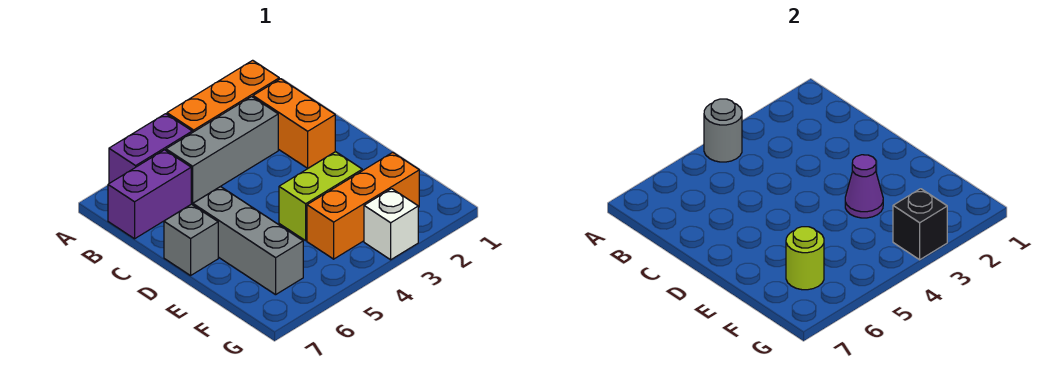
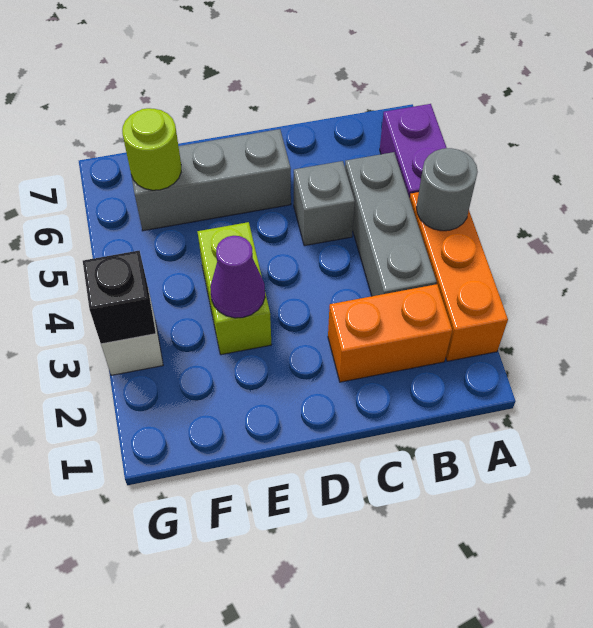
purple 1x2 brick [108,150,191,239] -> none
grey 1x1 brick [164,204,218,275] -> grey 1x1 brick moved to [294,161,355,246]
orange 1x3 brick [307,152,419,259] -> none

